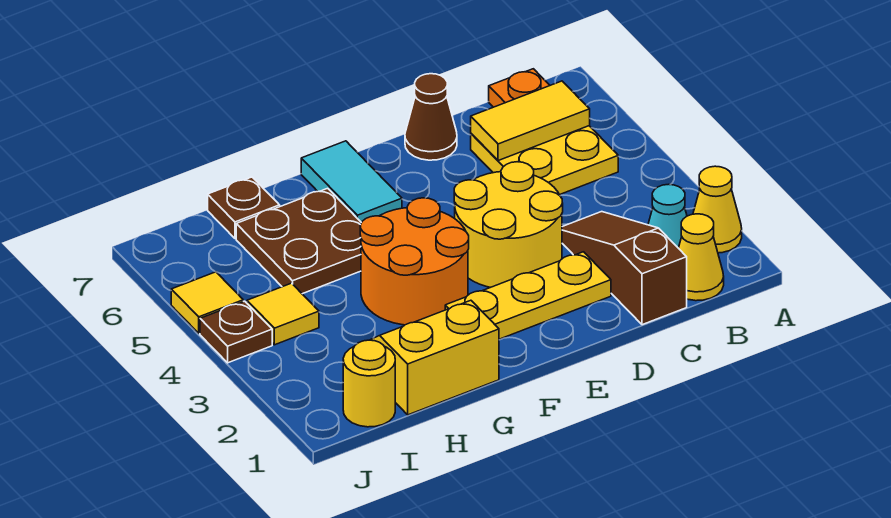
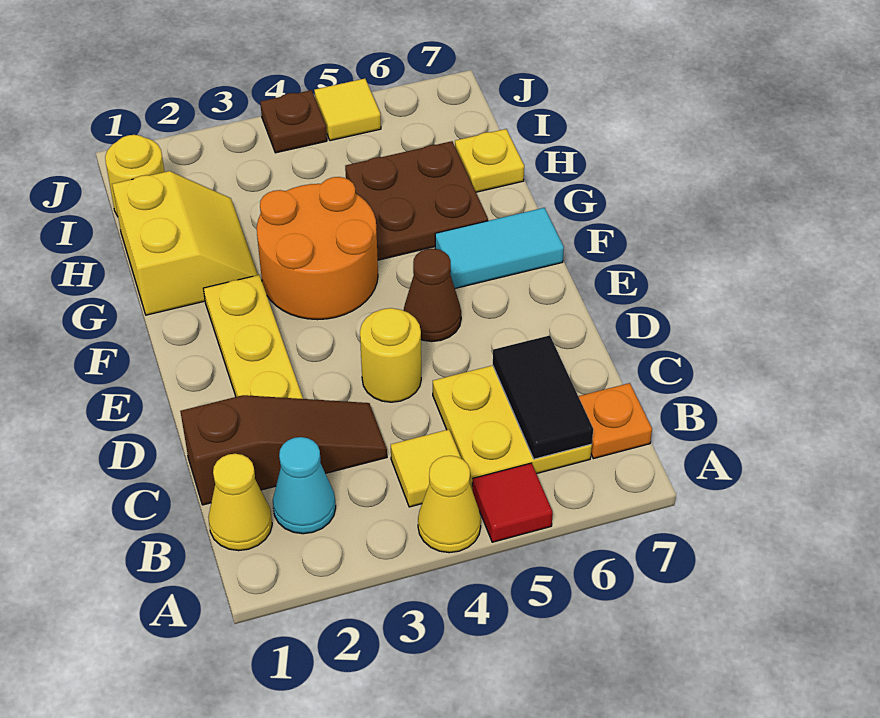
yellow 1x1 cone [693,166,742,253] -> yellow 1x1 cone moved to [418,456,481,553]
none -> red 1x1 tile [472,463,553,542]
yellow 1x2 tile [471,81,590,161] -> black 1x2 tile [493,335,593,459]
yellow 2x2 round brick [454,162,563,287] -> yellow 1x1 round brick [360,308,421,402]
brown 1x1 cone [405,74,457,160] -> brown 1x1 cone moved to [403,249,461,341]
brown 1x1 plate [208,177,280,239] -> yellow 1x1 plate [455,129,524,192]
yellow 1x1 tile [247,283,319,345] -> yellow 1x1 tile moved to [391,429,461,507]

